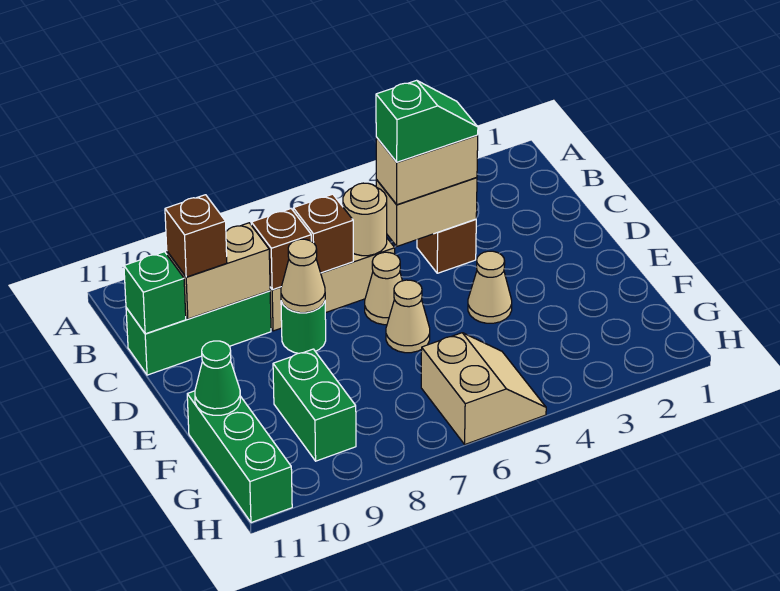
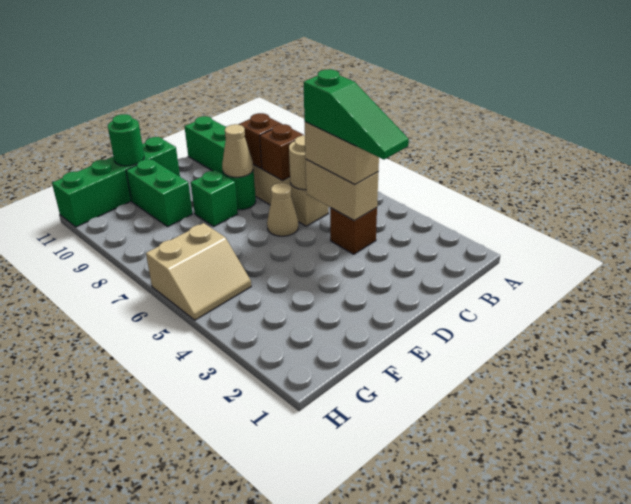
green 1x2 slope [376,80,478,162] -> green 1x3 slope [303,69,409,159]
tan 1x2 brick [167,223,270,319] -> none
brown 1x1 brick [165,195,227,277] -> none
green 1x1 brick [124,252,186,334] -> green 1x1 brick moved to [191,170,238,226]
tan 1x1 cone [468,251,512,323] -> none
tan 1x1 cone [386,280,430,353] -> none
green 1x2 brick [273,349,356,461] -> green 1x2 brick turned to [126,159,192,227]
green 1x3 brick [187,391,292,523] -> green 1x4 brick [52,137,180,227]
green 1x1 cone [195,341,240,415] -> green 1x1 round brick [108,114,144,166]

